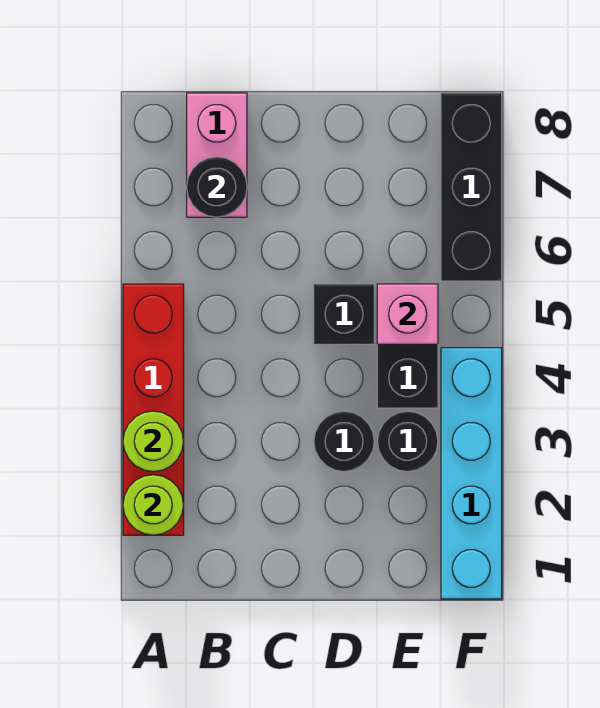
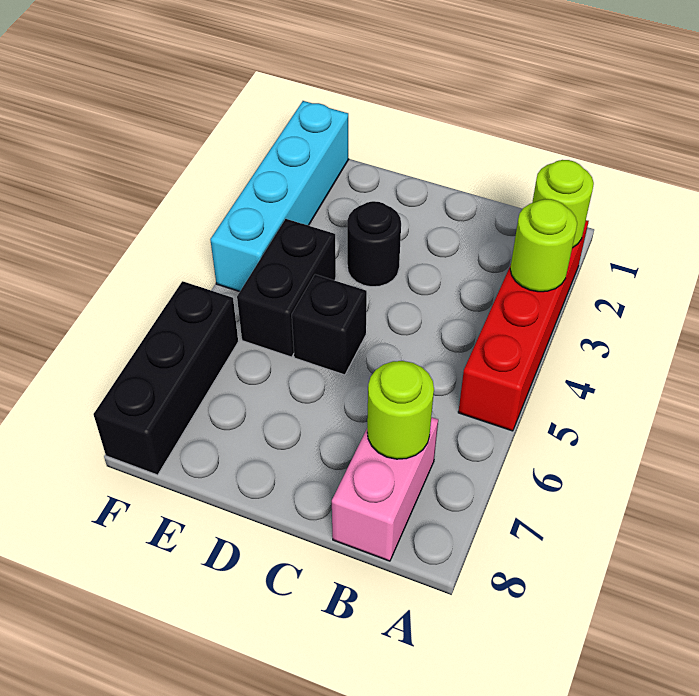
black 1x1 round brick [187,157,247,217] -> lime 1x1 round brick [367,361,434,459]
black 1x1 round brick [377,411,438,472] -> none
pink 1x1 brick [377,284,438,344] -> none

